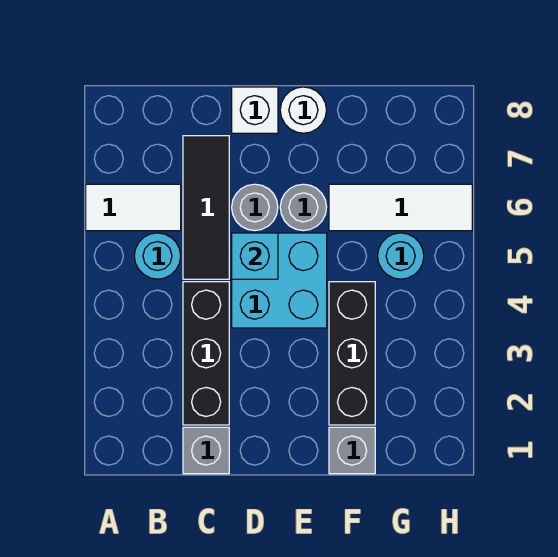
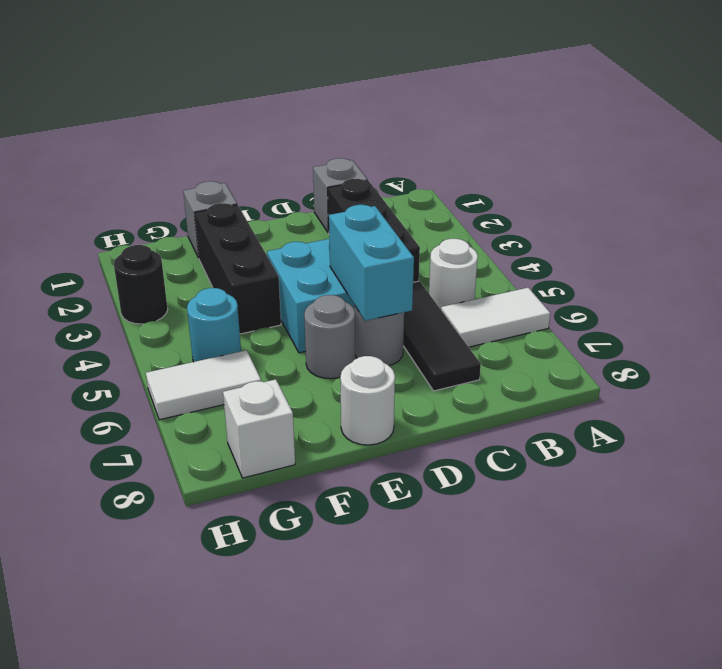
cyan 1x1 round brick [134,233,181,279] -> white 1x1 round brick [429,239,478,309]
cyan 1x1 brick [232,233,278,279] -> cyan 1x2 brick [329,205,414,321]
white 1x1 brick [232,87,278,133] -> white 1x1 brick moved to [223,379,295,478]
white 1x3 tile [329,184,472,231] -> white 1x2 tile [146,350,261,420]
none -> black 1x1 round brick [114,245,168,324]

